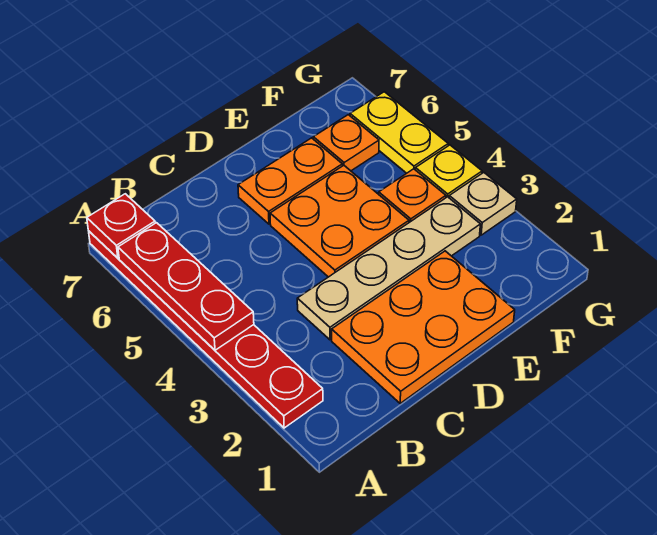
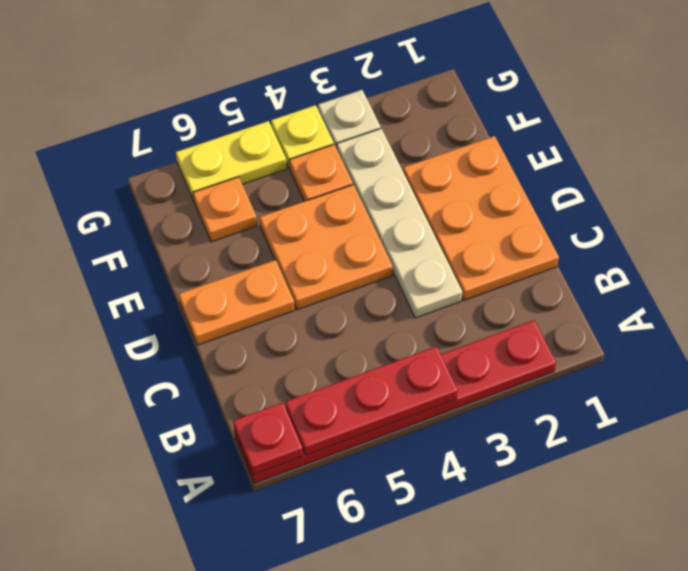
orange 1x2 plate [238,138,342,224] -> orange 1x2 plate turned to [179,260,295,345]

